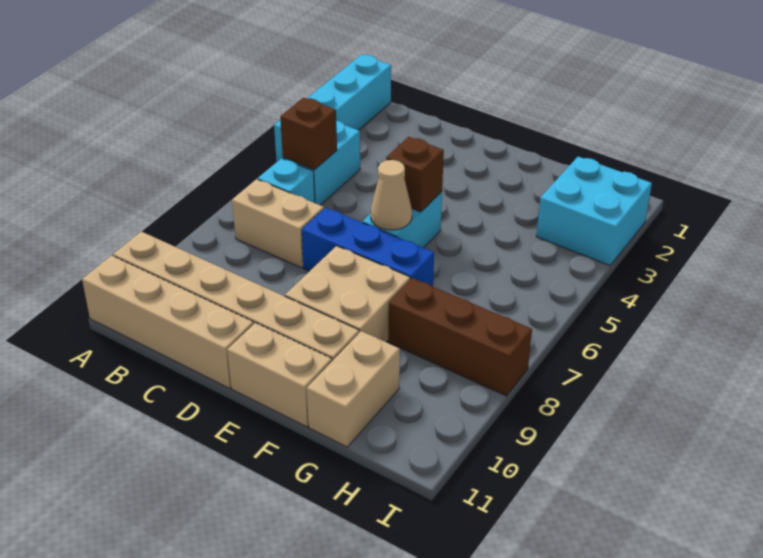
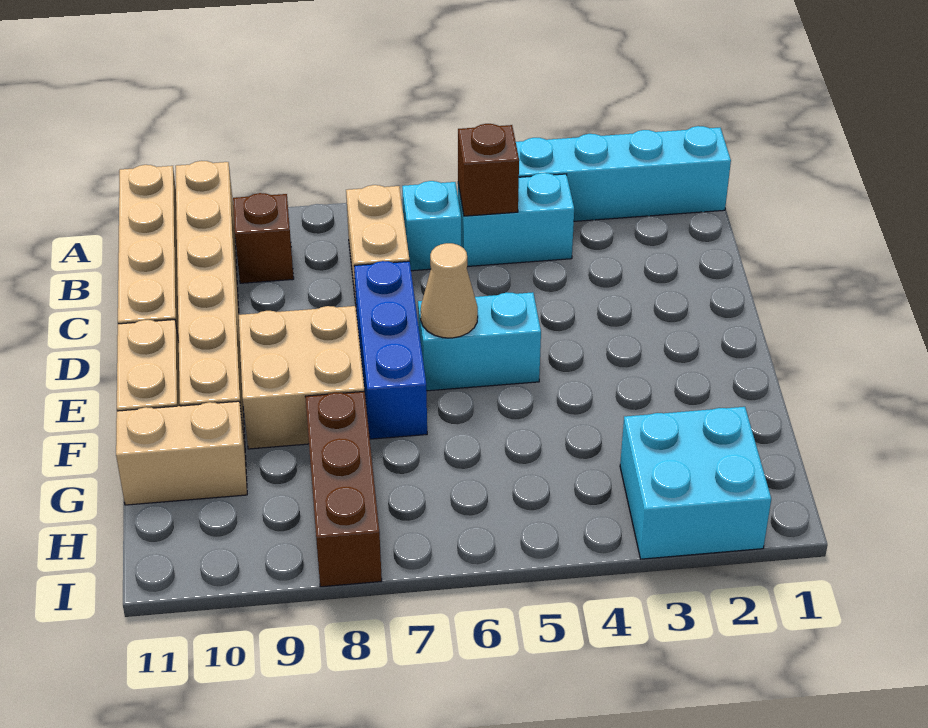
brown 1x1 brick [386,137,444,212] -> brown 1x1 brick moved to [233,193,294,283]

